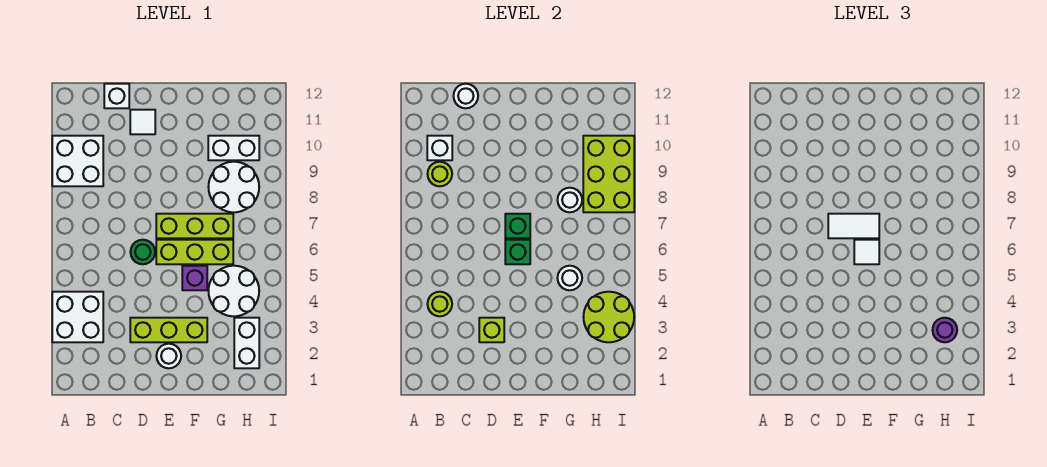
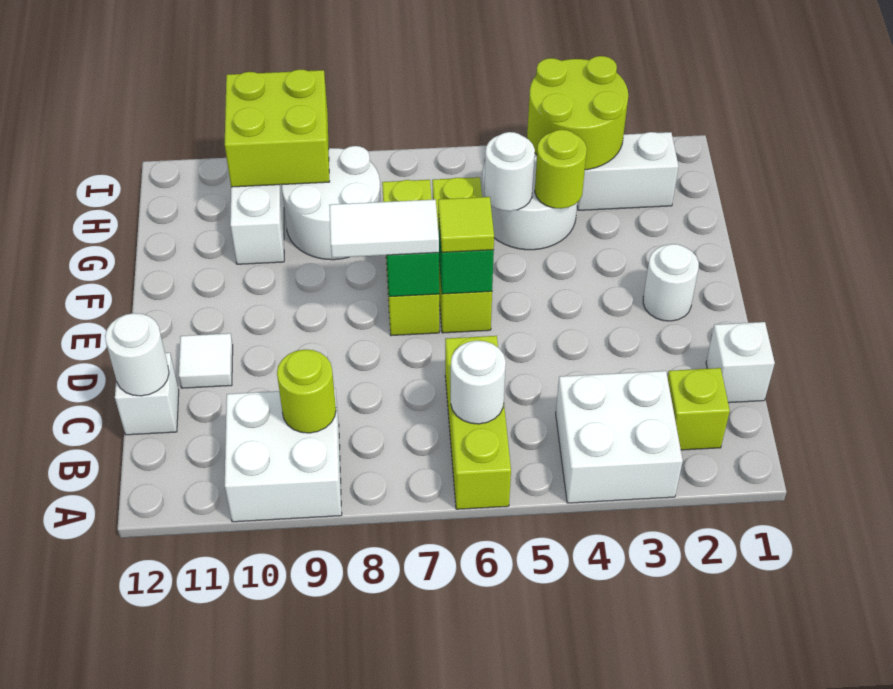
lime 1x1 round brick [428,292,452,316] -> lime 1x1 round brick moved to [535,130,587,209]
white 1x1 brick [427,136,452,160] -> white 1x1 brick moved to [706,322,775,403]
lime 1x3 brick [130,318,207,342] -> lime 1x3 brick moved to [445,336,511,509]
lime 1x1 brick [479,318,504,342] -> lime 1x1 brick moved to [668,368,730,450]
green 1x1 round brick [131,240,155,264] -> none
white 1x2 tile [828,214,879,238] -> white 1x2 tile turned to [329,200,439,258]
white 1x1 tile [854,240,879,264] -> lime 1x1 tile [438,197,494,252]
purple 1x1 brick [182,266,207,290] -> none
white 1x1 round brick [558,188,582,212] -> white 1x1 round brick moved to [451,341,506,424]
purple 1x1 round brick [933,318,957,342] -> none
lime 2x3 brick [583,136,634,212] -> lime 2x2 brick [225,69,330,187]

